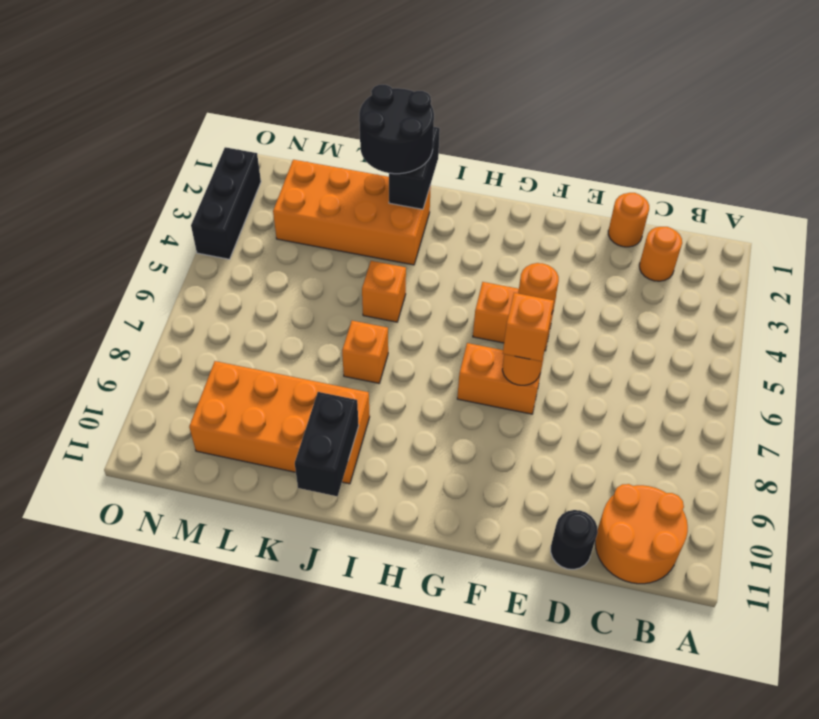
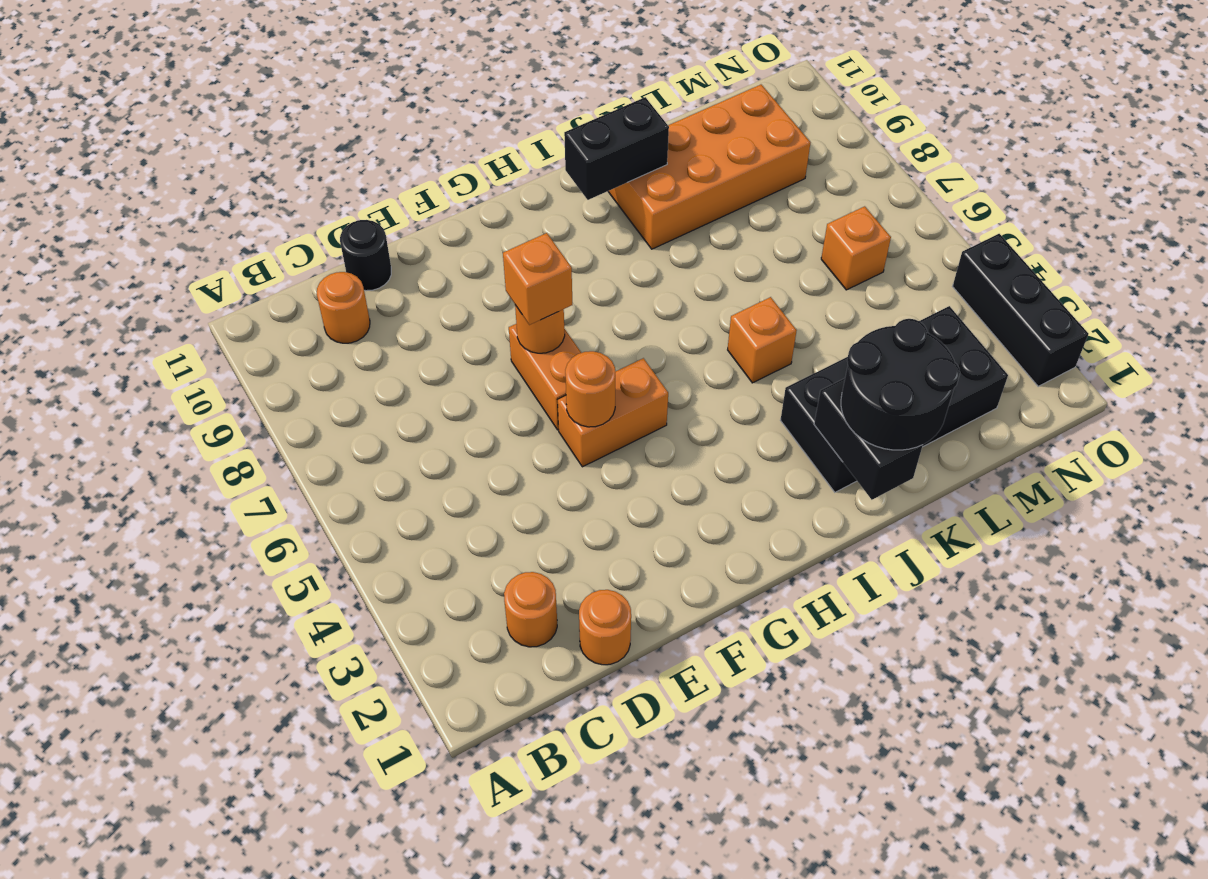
orange 2x2 round brick [595,484,688,584] -> orange 1x1 round brick [317,272,370,343]
orange 1x2 brick [457,343,542,414] -> orange 1x2 brick turned to [509,324,581,430]
orange 2x4 brick [273,160,431,265] -> black 2x4 brick [780,306,1008,492]
orange 1x1 brick [342,321,388,383] -> orange 1x1 brick moved to [821,206,891,290]
black 1x2 brick [295,392,359,497] -> black 1x2 brick turned to [564,97,669,200]

